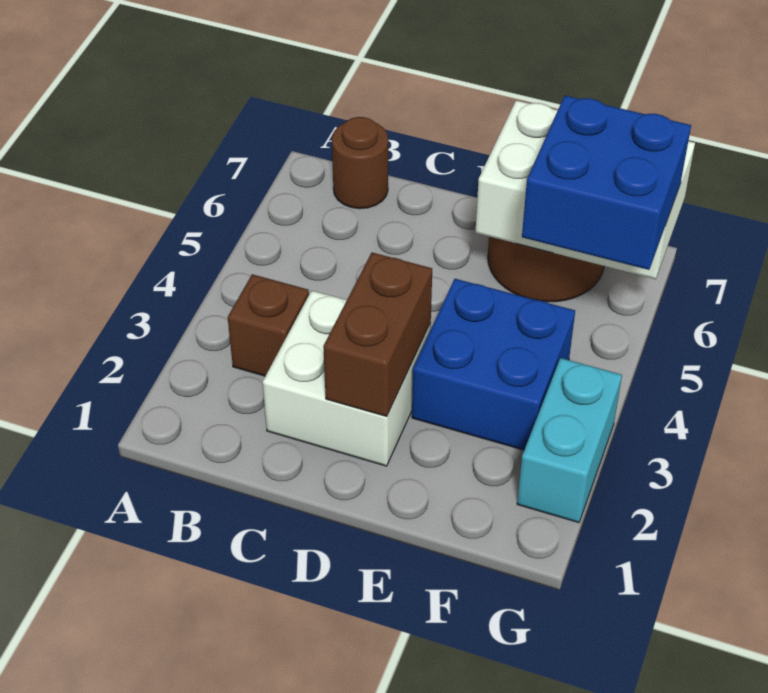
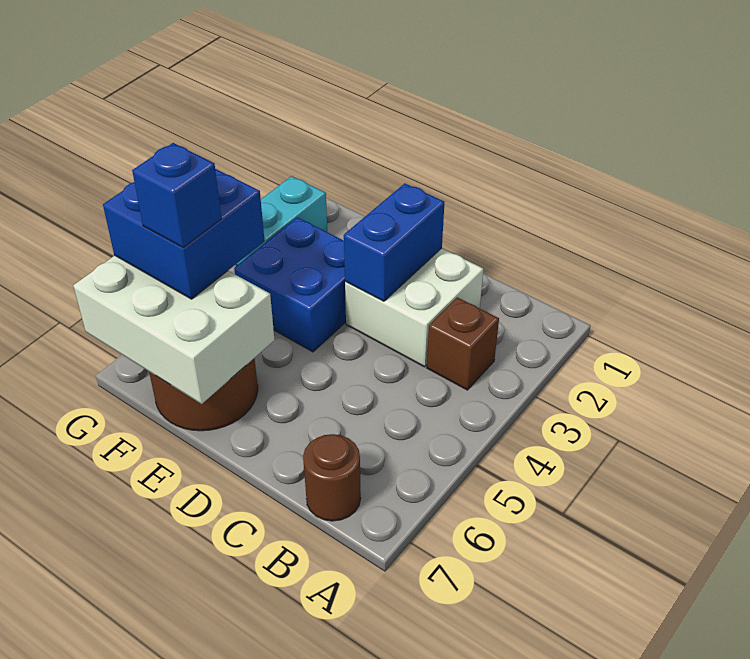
brown 1x2 brick [323,253,432,416] -> blue 1x2 brick [344,183,444,301]
none -> blue 1x1 brick [132,143,222,248]

